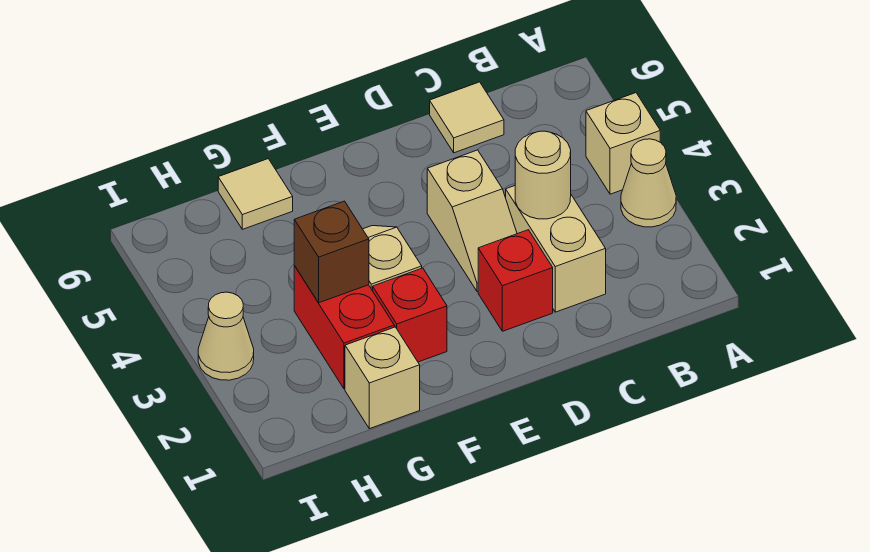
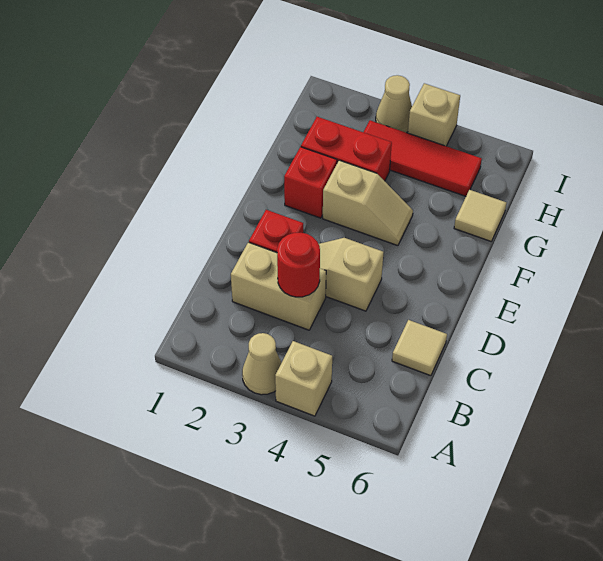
tan 1x1 round brick [515,131,571,219] -> red 1x1 round brick [277,233,320,297]
tan 1x1 brick [345,327,420,429] -> tan 1x1 brick moved to [408,83,460,146]
brown 1x1 brick [294,201,369,303] -> none
none -> red 1x3 tile [364,120,482,196]

